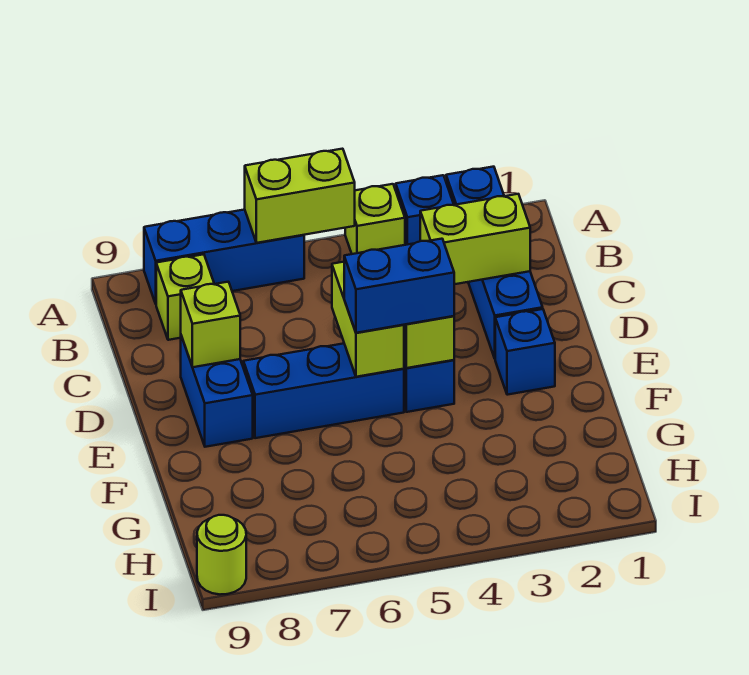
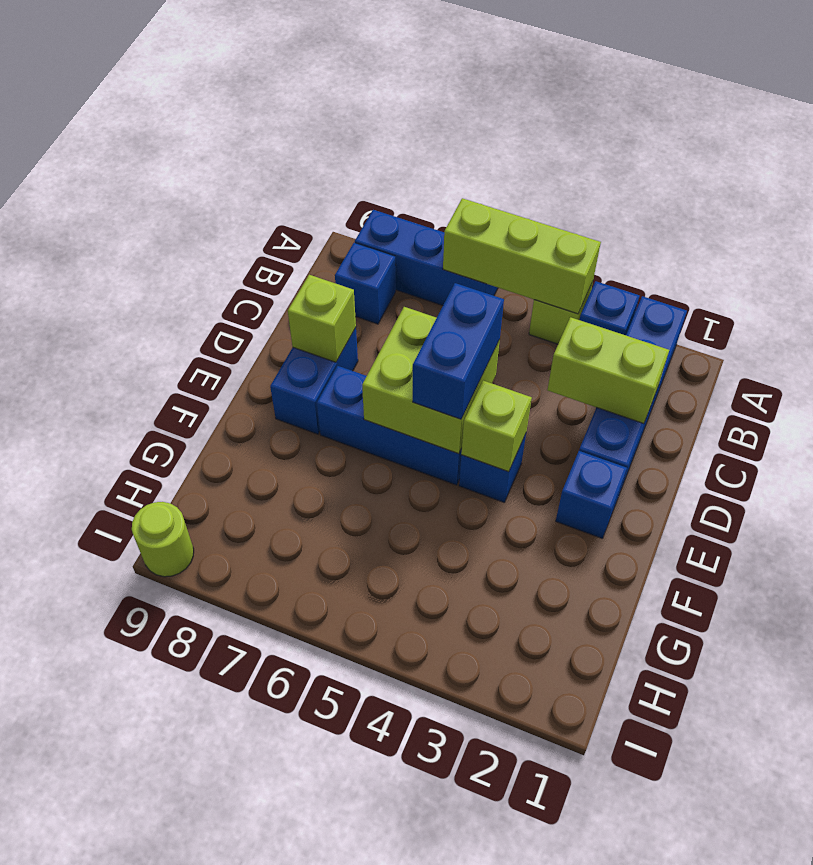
lime 1x2 brick [245,149,355,243] -> lime 1x3 brick [443,198,601,314]
lime 1x1 brick [156,254,214,340] -> blue 1x1 brick [335,243,396,324]
lime 1x2 brick [332,262,404,377] -> lime 2x2 brick [362,307,500,454]
blue 1x2 brick [344,239,454,333] -> blue 1x2 brick turned to [413,283,504,419]

